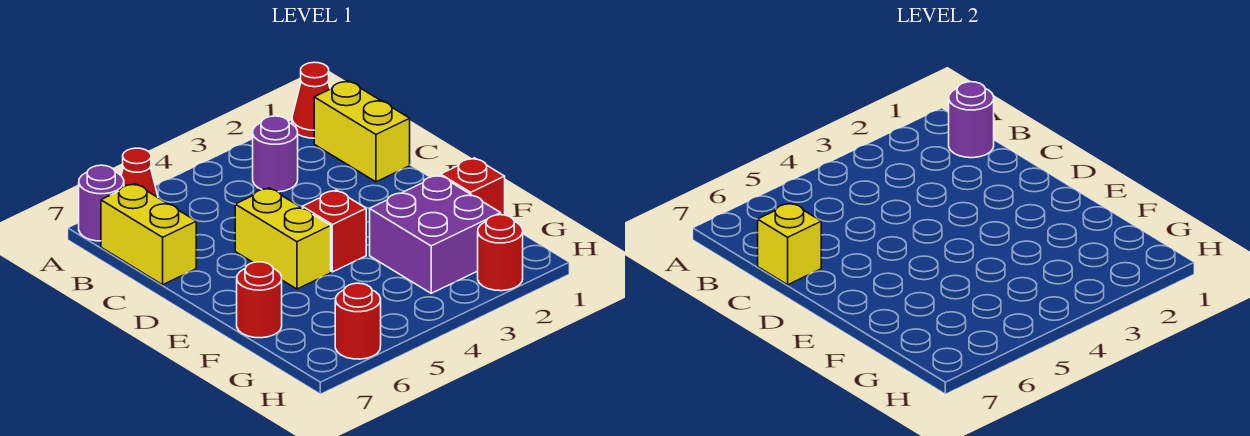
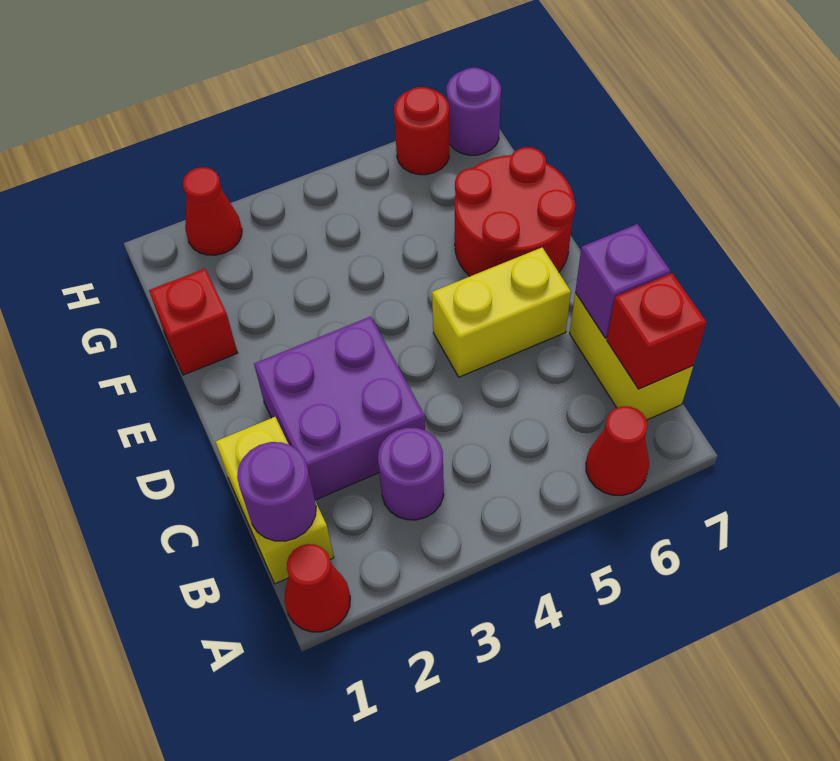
purple 1x1 round brick [79,165,124,241] -> purple 1x1 round brick moved to [447,68,501,155]
yellow 1x1 brick [758,203,821,285] -> purple 1x1 brick [575,224,670,338]
yellow 1x2 brick [235,188,331,289] -> yellow 1x2 brick turned to [432,248,571,377]
red 1x1 brick [302,190,366,272] -> red 1x1 brick moved to [607,273,707,389]
purple 2x2 brick [370,175,501,293] -> purple 2x2 brick moved to [254,317,425,500]
red 1x1 round brick [237,262,282,338] -> red 2x2 round brick [455,147,575,276]
red 1x1 round brick [478,215,523,291] -> red 1x1 cone [183,167,242,255]

